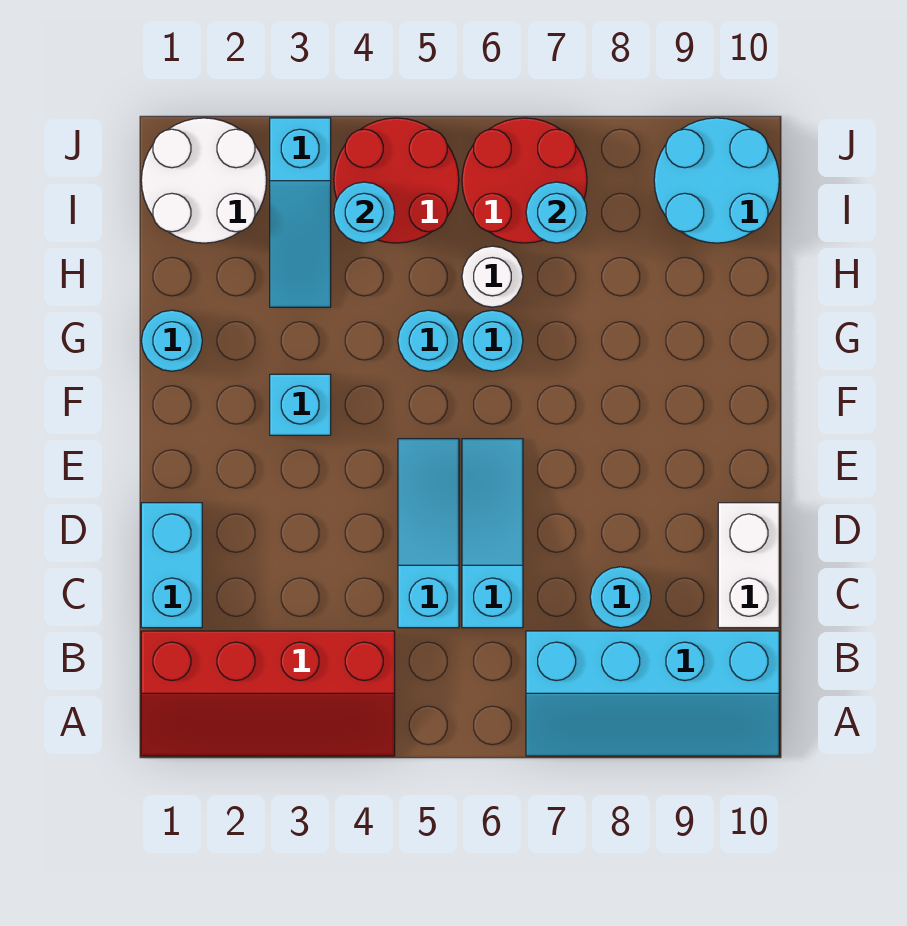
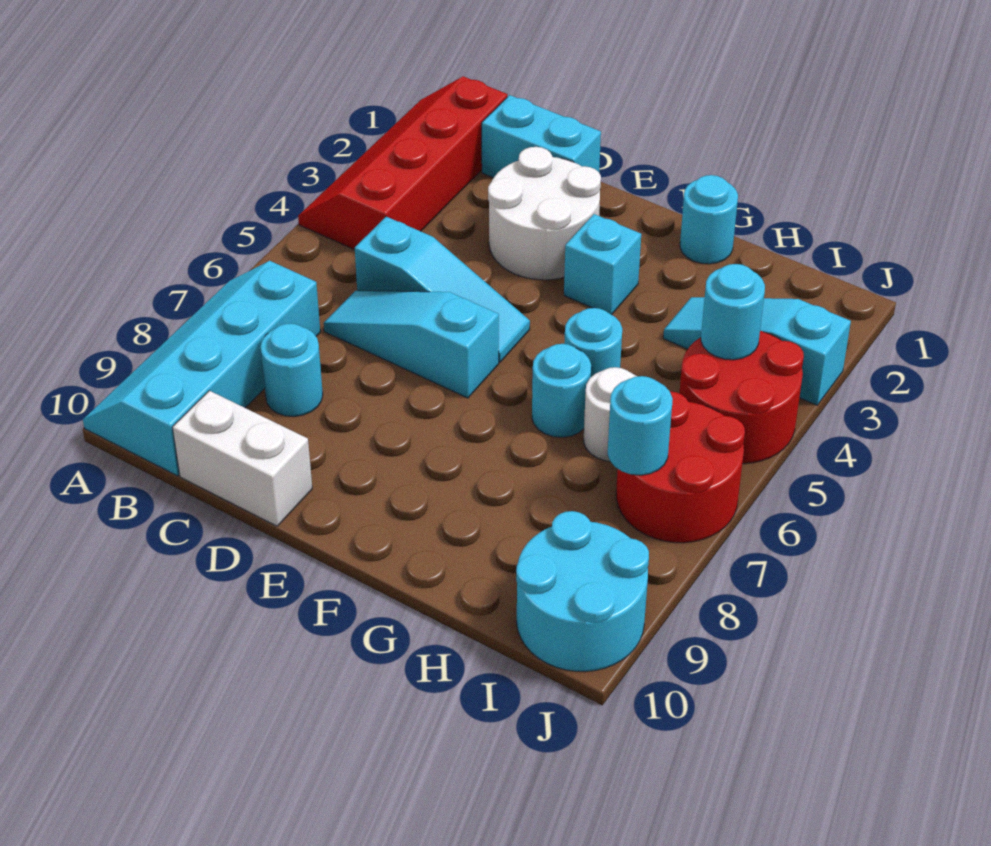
cyan 1x3 slope [462,439,523,628] -> cyan 1x3 slope turned to [324,291,499,398]
white 2x2 round brick [141,118,267,243] -> white 2x2 round brick moved to [488,147,601,280]

